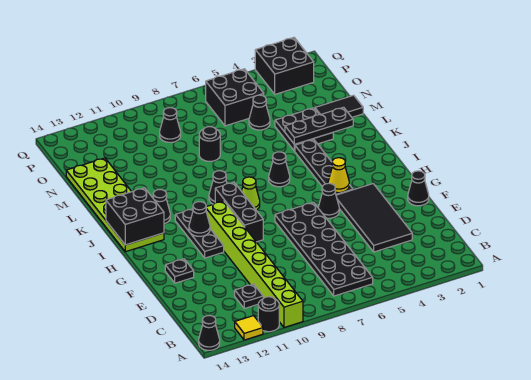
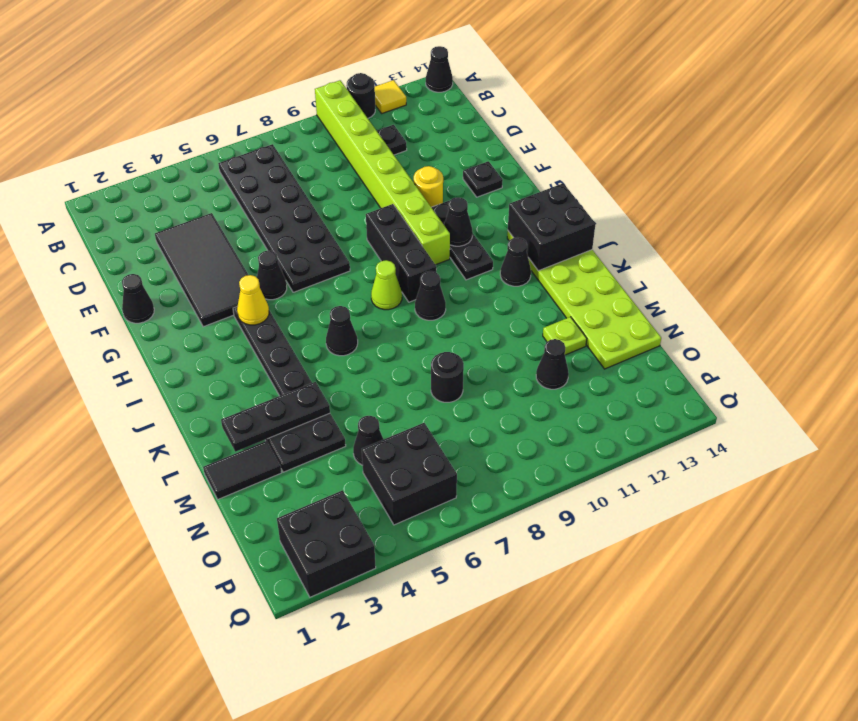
none -> yellow 1x1 round brick [414,166,443,207]
none -> lime 1x1 plate [543,317,587,355]
black 1x1 cone [160,108,181,142] -> black 1x1 cone moved to [536,339,569,389]

